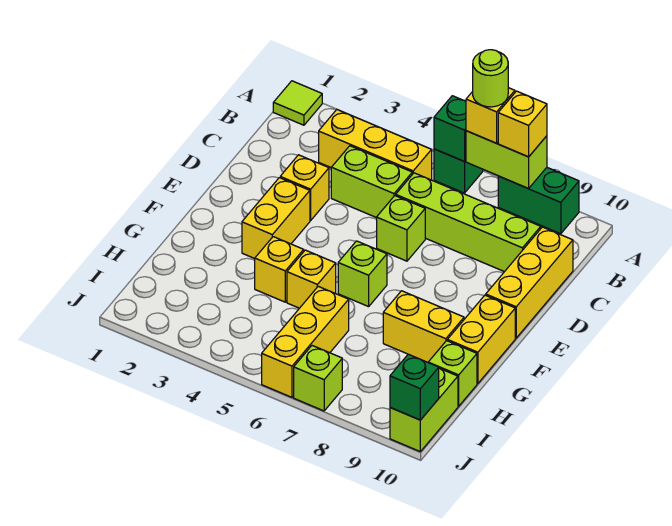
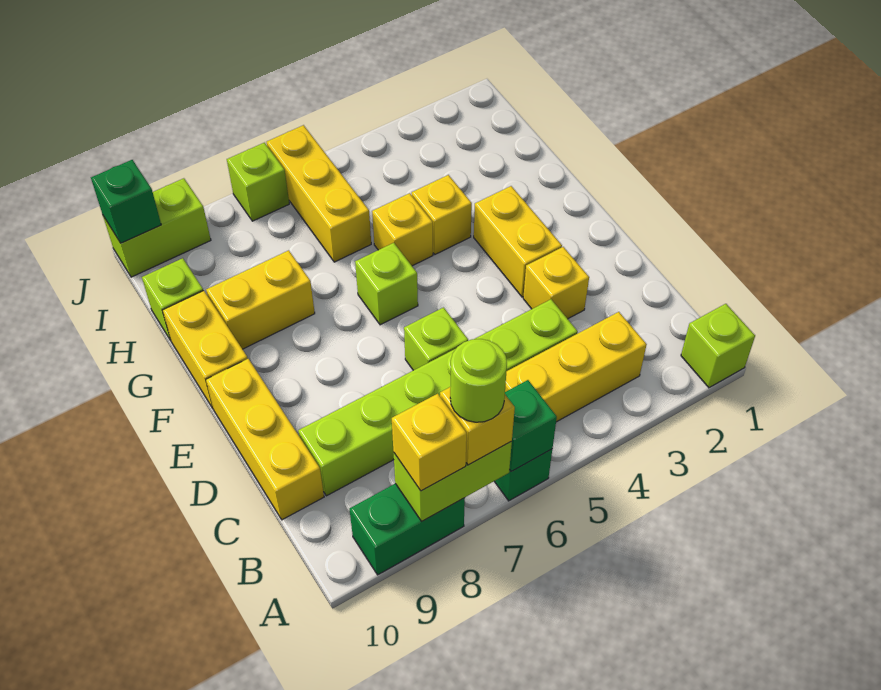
lime 1x1 tile [273,81,322,125] -> lime 1x1 brick [681,304,755,388]
lime 1x2 brick [390,368,458,451] -> lime 1x2 brick turned to [103,178,211,277]

